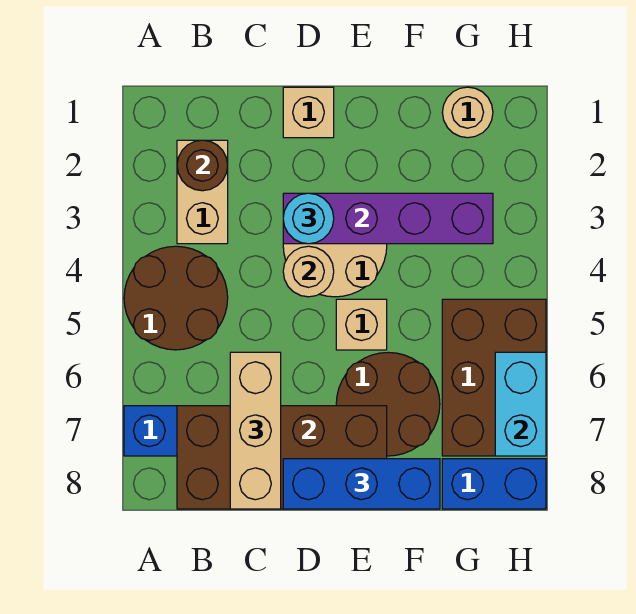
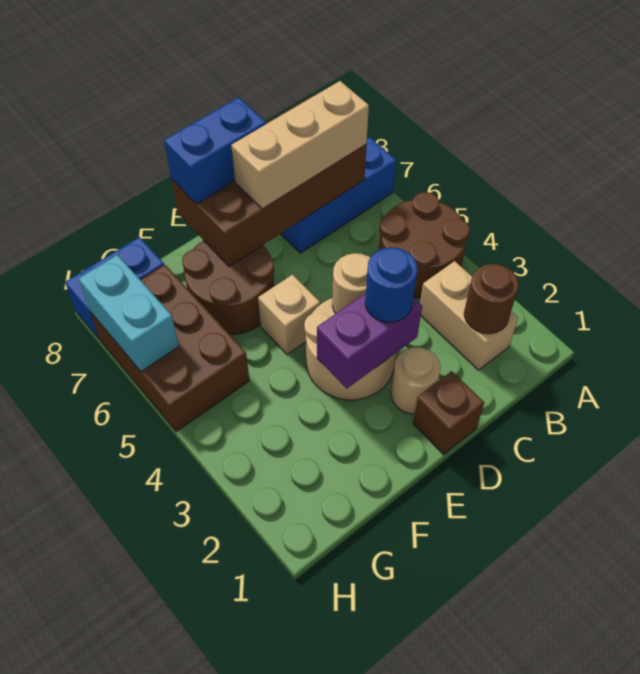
tan 1x3 brick [230,352,281,509] -> tan 1x3 brick turned to [231,81,369,209]
tan 1x1 brick [283,87,334,138] -> brown 1x1 brick [413,371,484,455]
purple 1x4 brick [283,193,493,244] -> purple 1x2 brick [317,293,422,388]
cyan 1x1 round brick [283,193,334,244] -> blue 1x1 round brick [365,248,417,322]
blue 1x3 brick [283,459,440,509] -> blue 1x2 brick [164,97,266,204]
tan 1x1 round brick [442,87,493,138] -> tan 1x1 round brick moved to [391,347,440,414]

